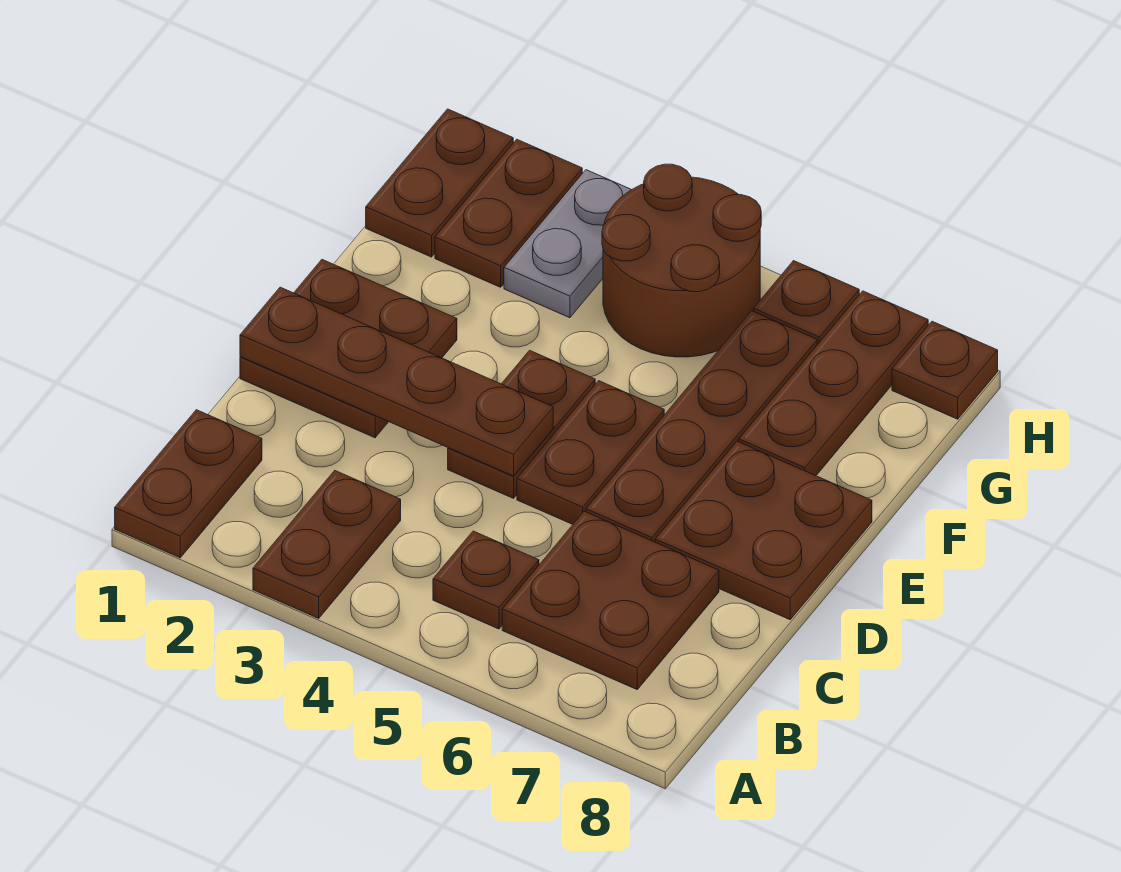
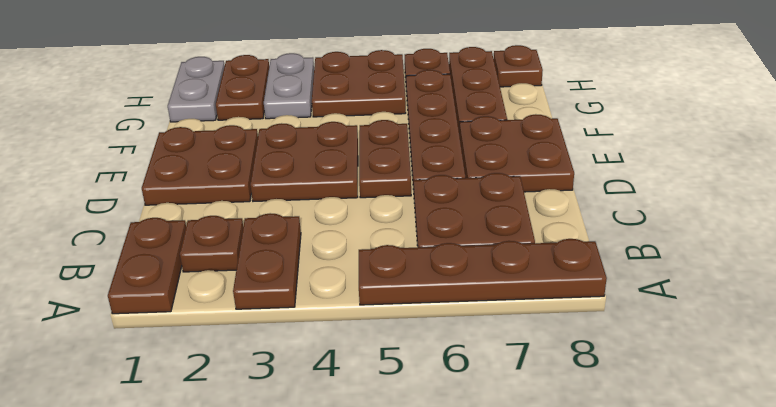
brown 1x1 plate [433,531,539,629] -> brown 1x1 plate moved to [180,216,243,272]
brown 1x4 plate [240,287,553,476] -> brown 1x4 plate moved to [359,239,607,305]
brown 1x2 plate [448,350,595,498] -> brown 2x2 plate [250,122,358,201]
brown 1x2 plate [366,109,513,257] -> grey 1x2 plate [168,57,225,122]
brown 2x2 round brick [602,164,761,357] -> brown 2x2 plate [312,50,406,117]

